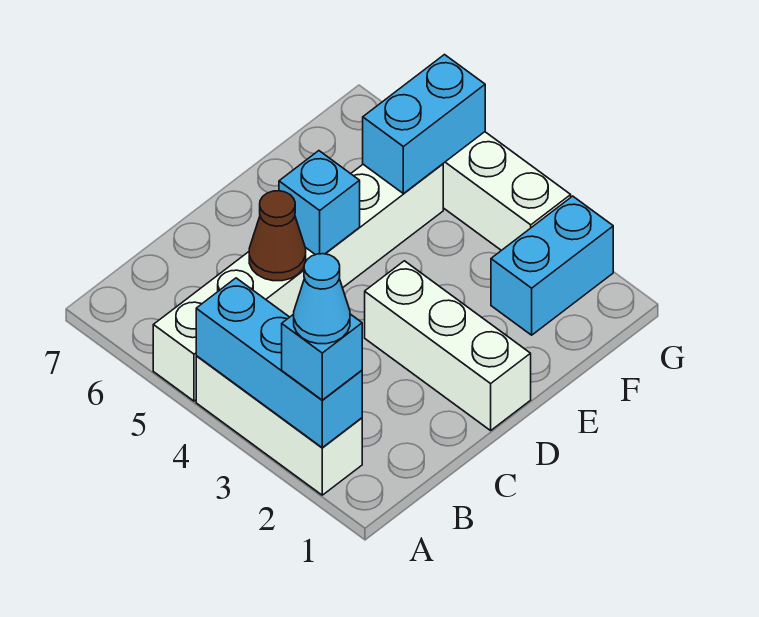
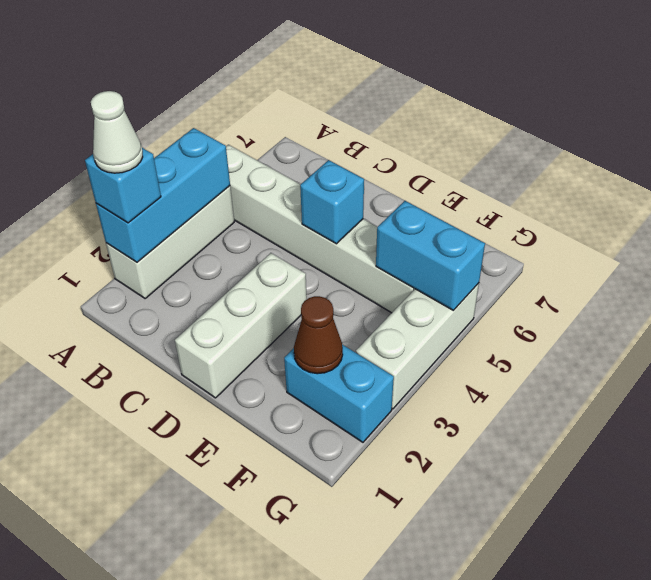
cyan 1x1 cone [294,254,350,344] -> white 1x1 cone [91,91,143,173]
brown 1x1 cone [249,191,306,281] -> brown 1x1 cone moved to [294,296,343,374]

